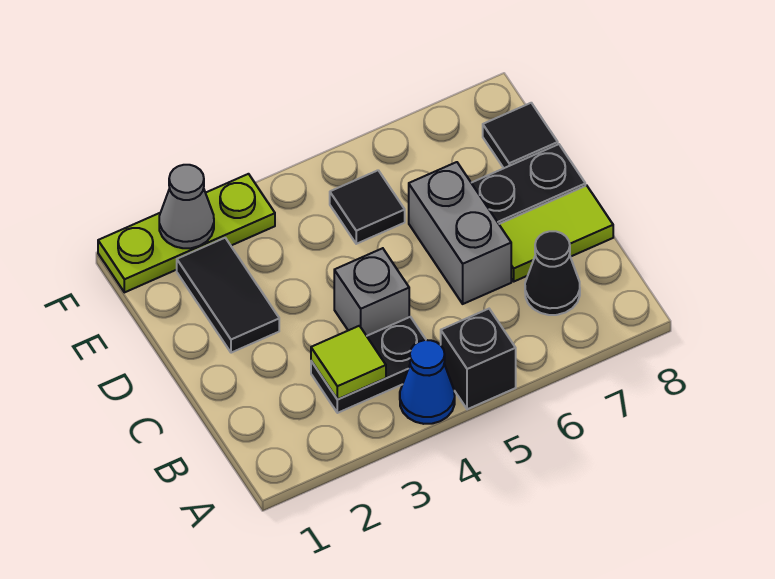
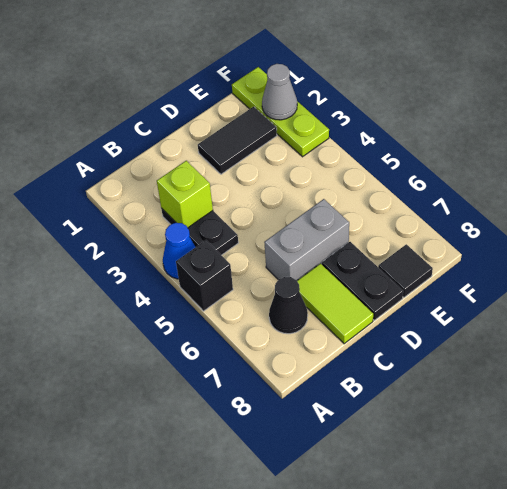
lime 1x1 tile [311,326,386,400] -> lime 1x1 brick [157,161,213,228]
grey 1x1 brick [334,248,409,336] -> none
black 1x1 tile [330,170,405,244] -> none

